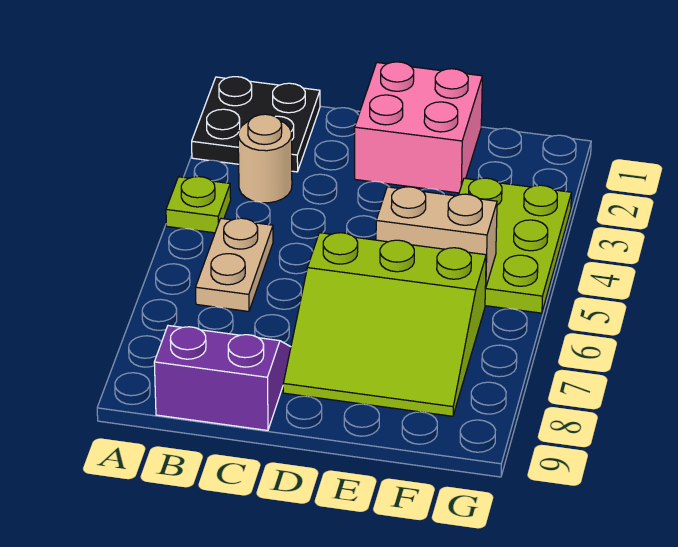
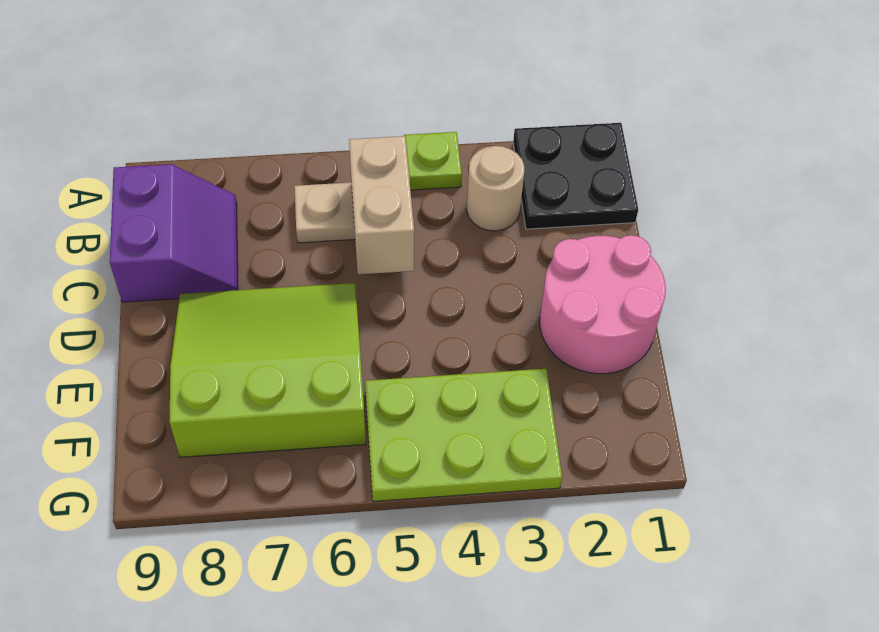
pink 2x2 brick [355,62,482,193] -> pink 2x2 round brick [540,235,666,374]
lime 3x3 slope [283,233,486,416] -> lime 3x3 slope turned to [170,283,366,457]
tan 1x2 brick [376,187,497,288] -> tan 1x2 brick moved to [349,136,414,274]

